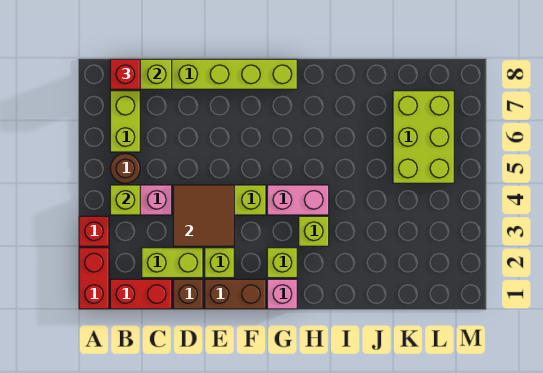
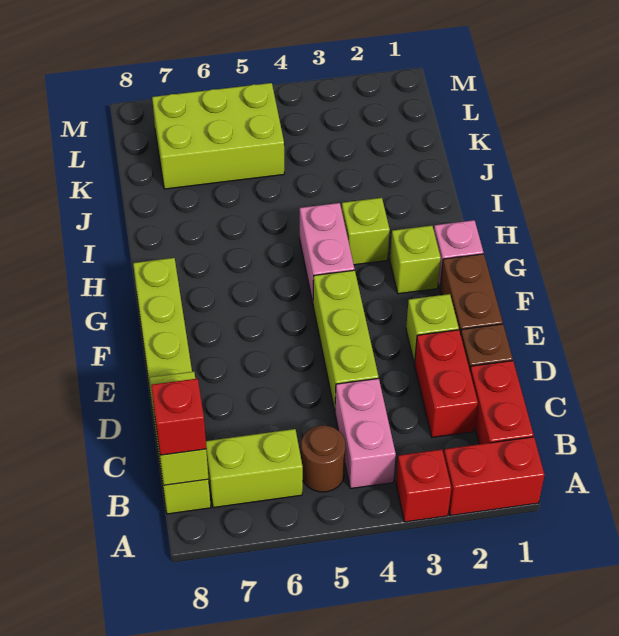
lime 1x1 brick [110,185,140,215] -> none
lime 1x2 brick [142,248,203,278] -> red 1x2 brick [415,330,478,437]
brown 2x2 tile [173,185,234,246] -> none

